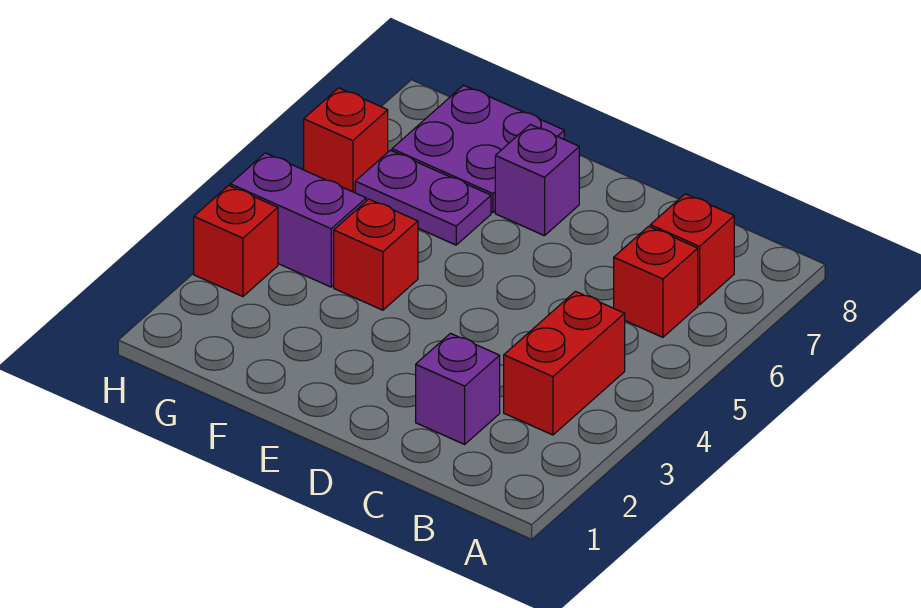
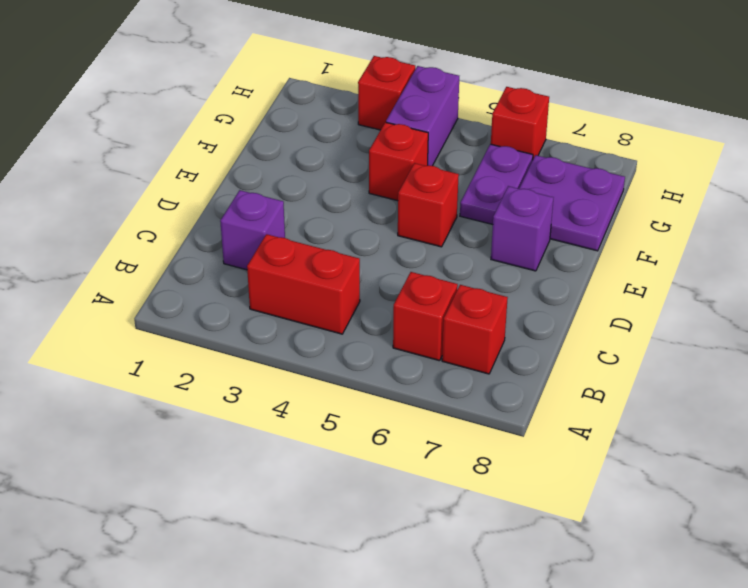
none -> red 1x1 brick [398,163,459,247]

